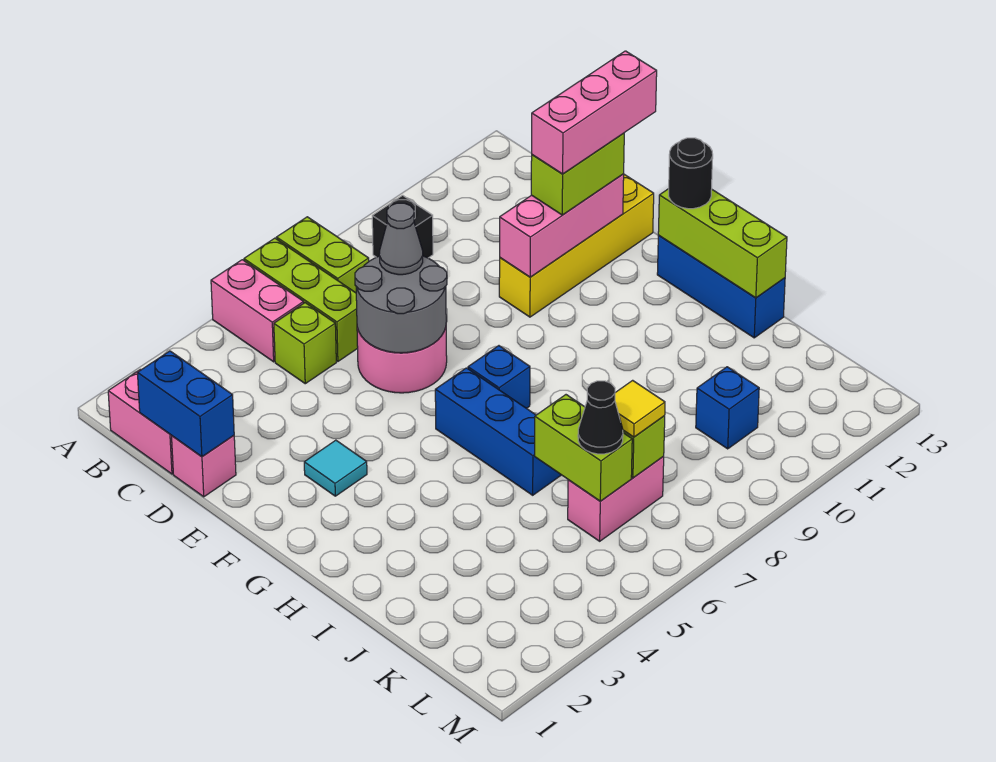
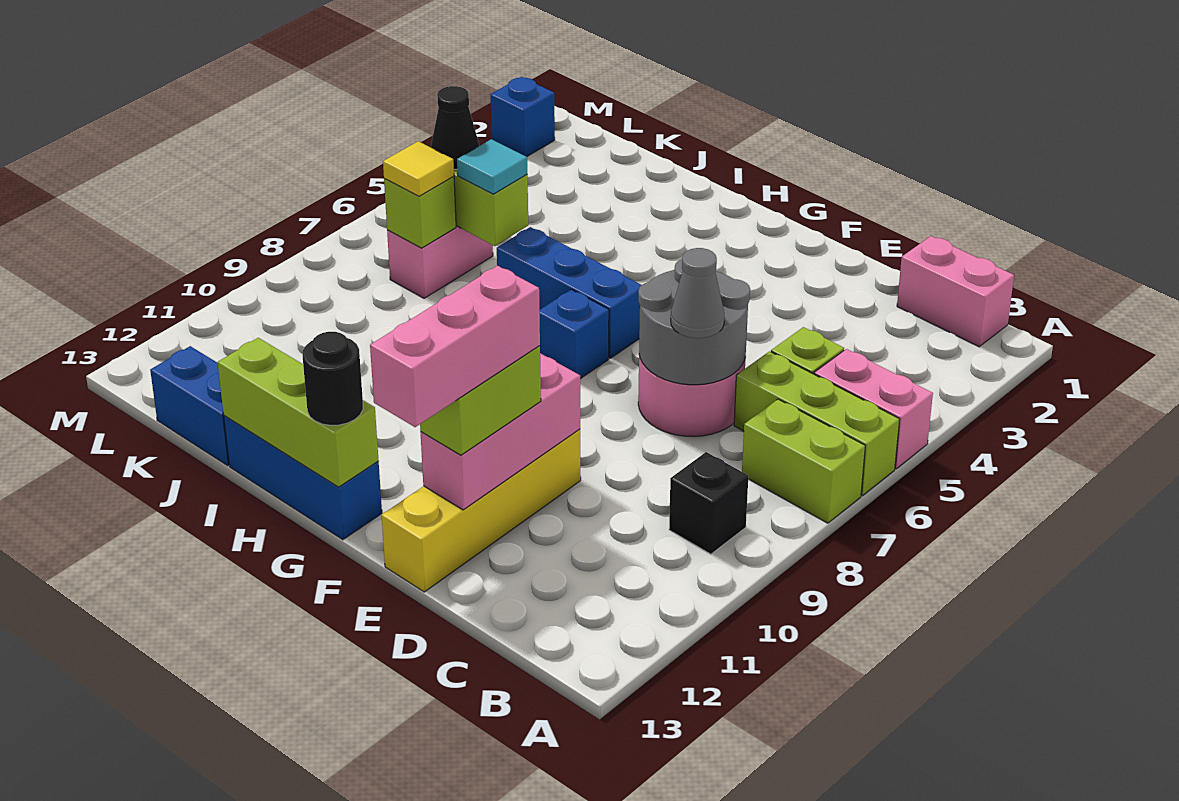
blue 1x2 brick [138,351,234,457] -> blue 1x2 brick moved to [150,346,229,466]
pink 1x1 brick [172,435,236,497] -> none
cyan 1x1 tile [304,440,367,496] -> cyan 1x1 tile moved to [457,139,527,194]
blue 1x1 brick [696,367,759,449] -> blue 1x1 brick moved to [491,77,555,157]

